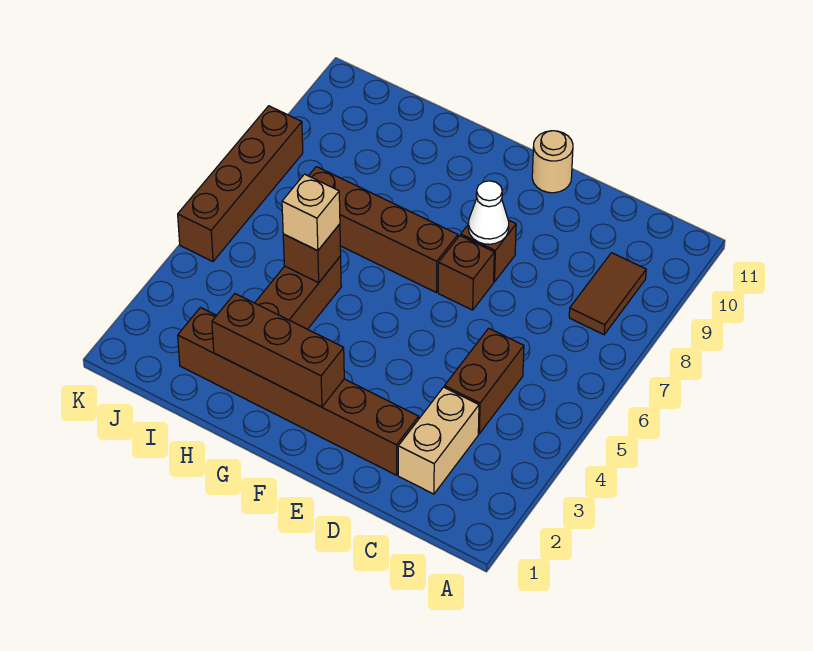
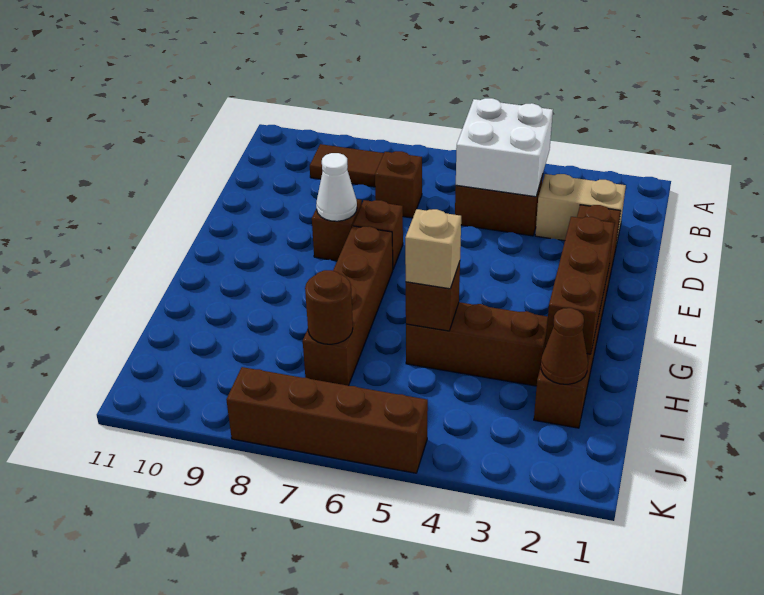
none -> white 2x2 brick [456,98,553,197]
none -> brown 1x1 brick [375,151,422,218]
tan 1x1 round brick [532,131,573,193] -> none
none -> brown 1x1 cone [541,308,588,384]
none -> brown 1x1 round brick [305,270,353,344]

